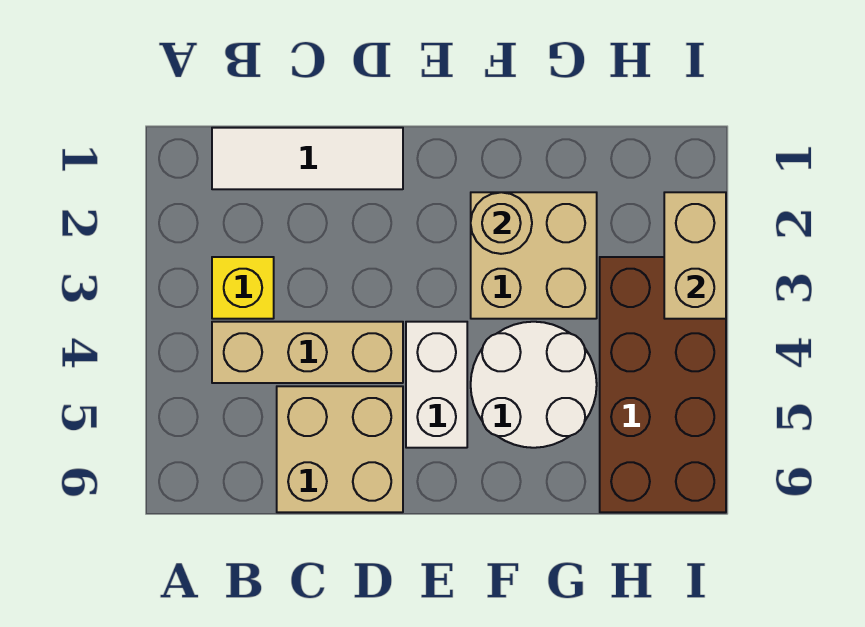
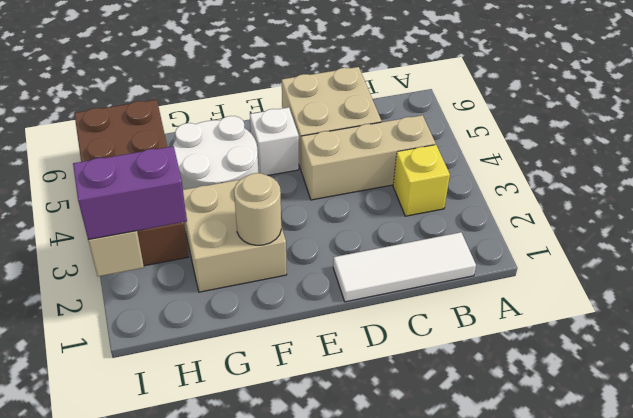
white 1x2 brick [406,322,467,448] -> white 1x1 brick [250,107,299,175]
none -> purple 1x2 brick [73,146,187,240]

